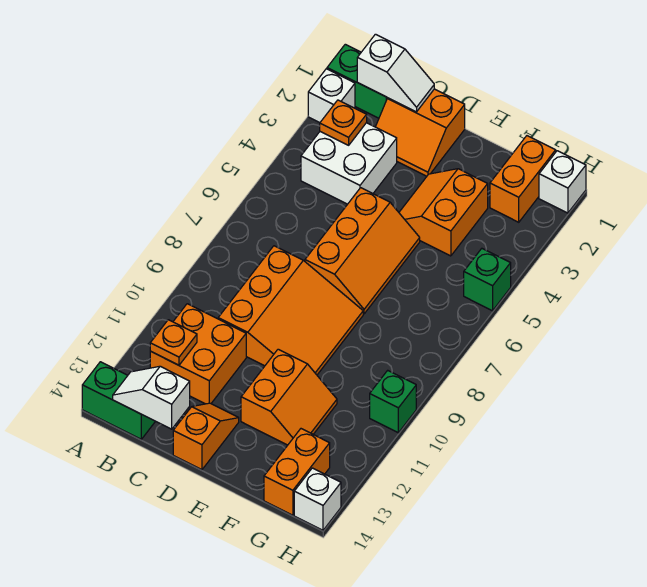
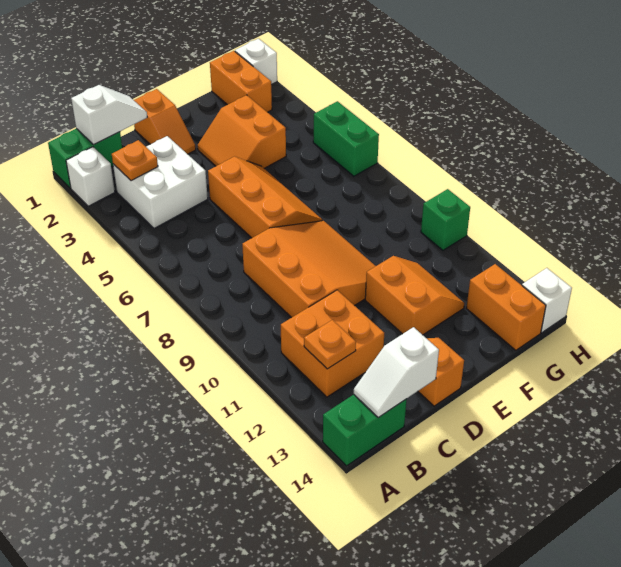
orange 2x2 slope [376,89,465,176] -> orange 1x2 slope [134,89,196,154]
green 1x1 brick [464,249,511,311] -> green 1x2 brick [313,101,379,176]

